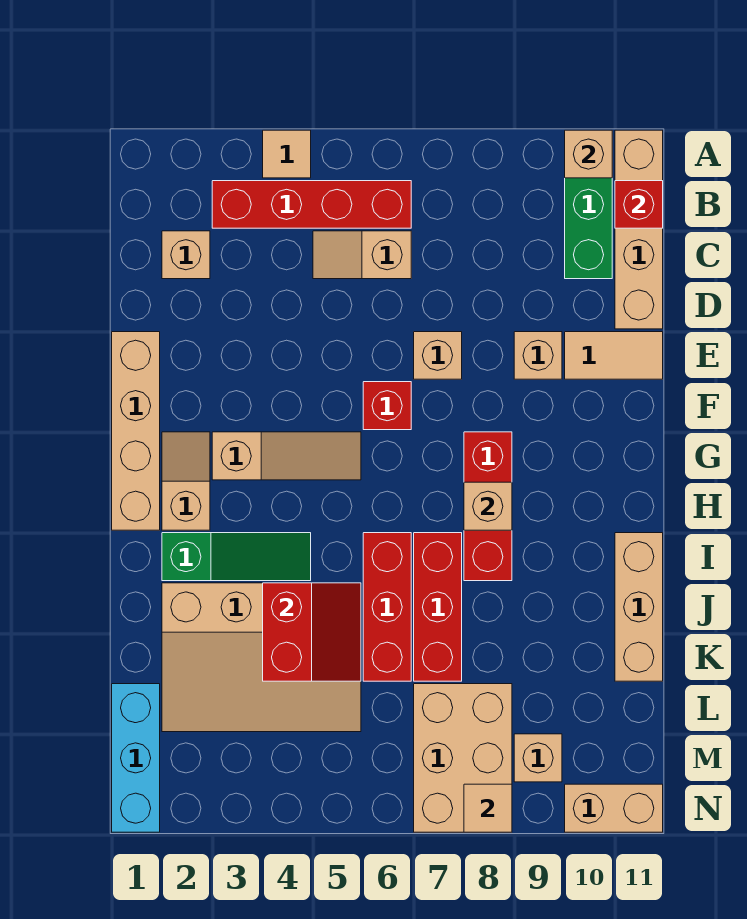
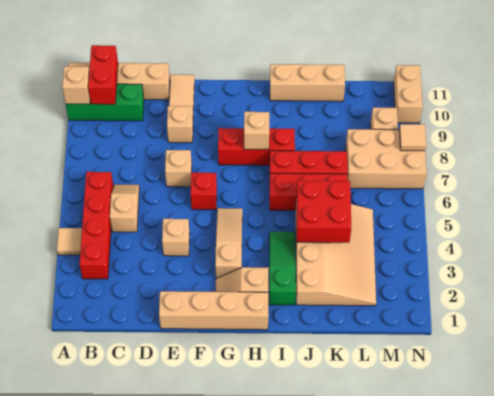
red 1x1 brick [615,181,663,228] -> red 1x2 brick [88,45,118,104]
tan 1x1 brick [162,231,210,279] -> tan 1x1 brick moved to [162,219,190,256]
tan 1x2 slope [313,231,411,279] -> tan 1x2 slope turned to [110,185,139,232]
red 2x2 slope [263,583,361,681] -> red 2x2 brick [296,181,351,243]
cyan 1x3 brick [112,684,160,832] -> none

